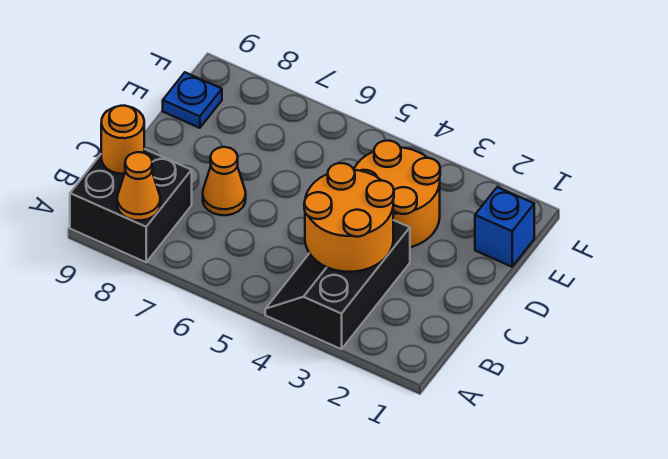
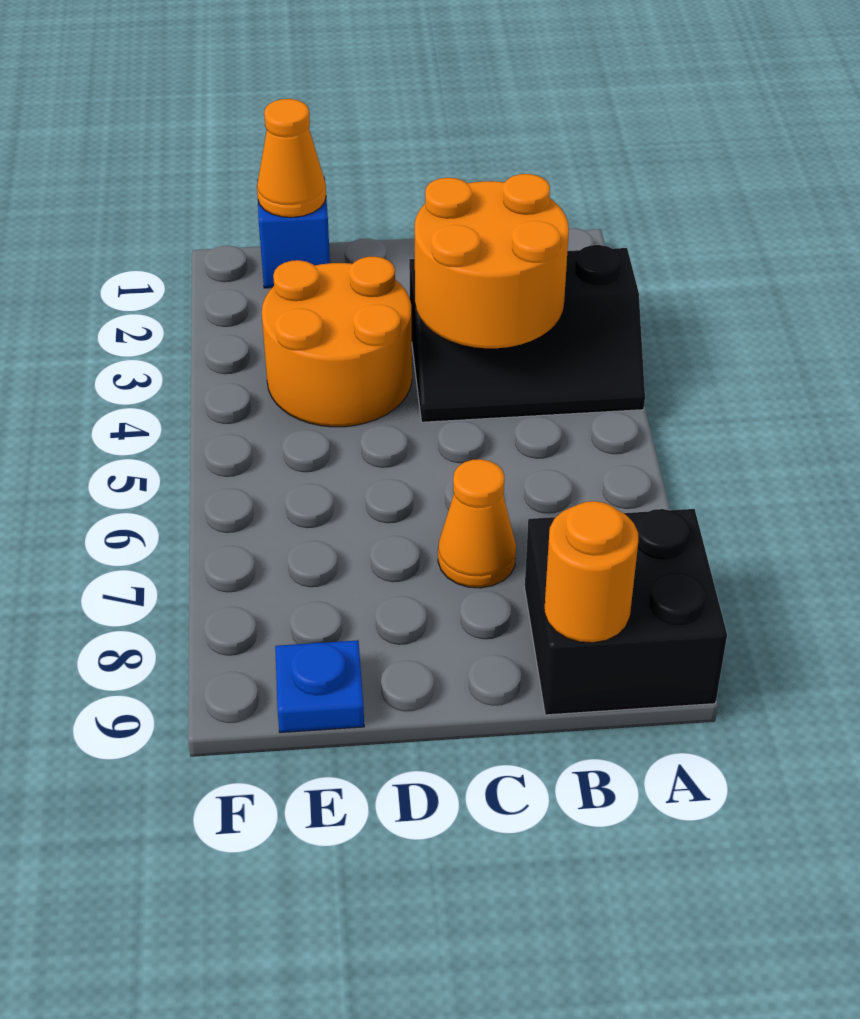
orange 1x1 cone [117,152,160,221] -> orange 1x1 cone moved to [257,99,326,217]

